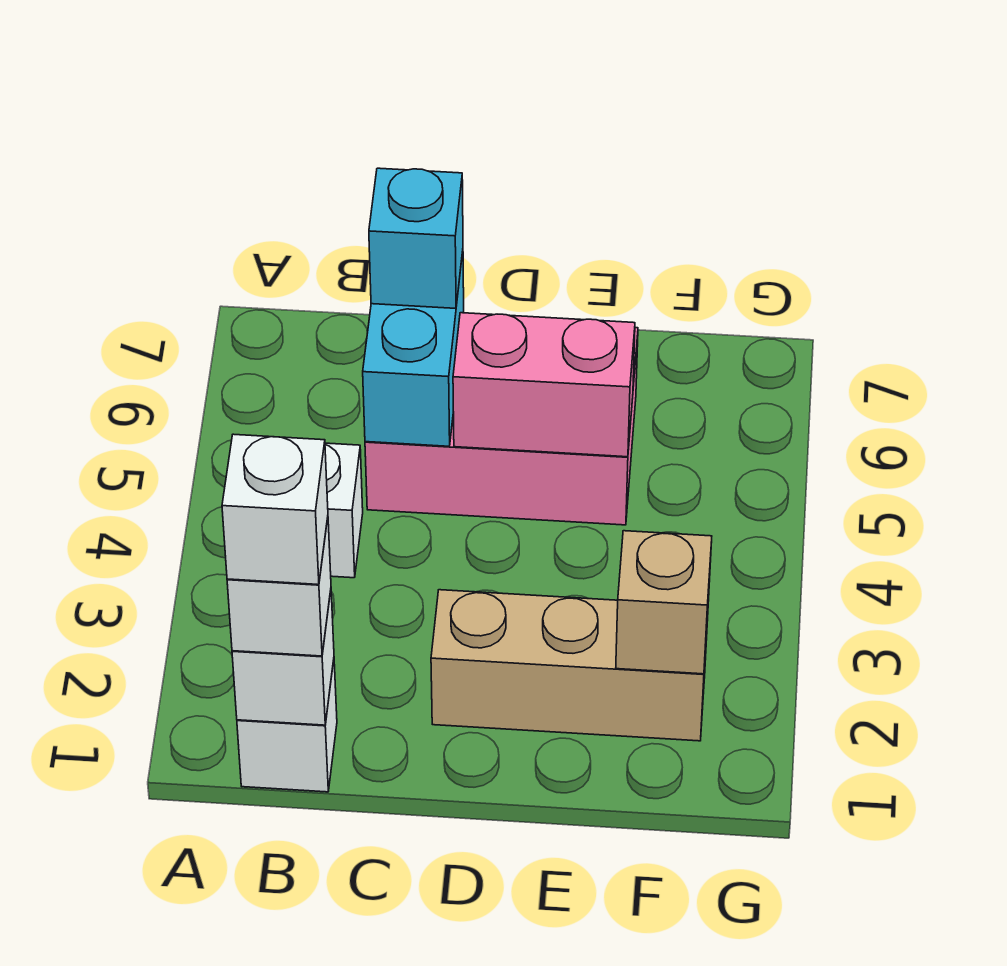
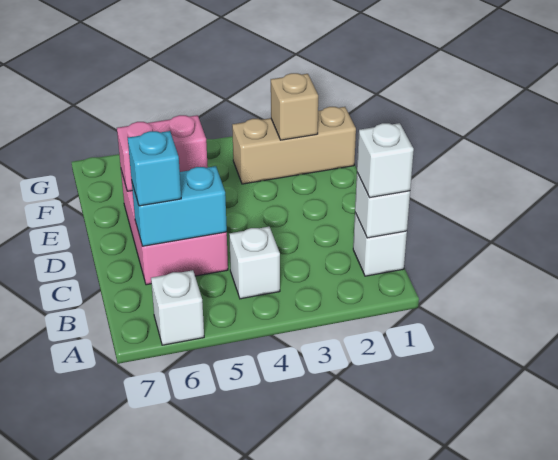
white 1x1 brick [222,434,328,585] -> white 1x1 brick moved to [151,270,204,345]
tan 1x3 brick [431,590,708,741] -> tan 1x3 brick turned to [232,107,356,184]
pink 1x2 brick [453,313,635,457] -> pink 1x2 brick turned to [117,115,208,191]

